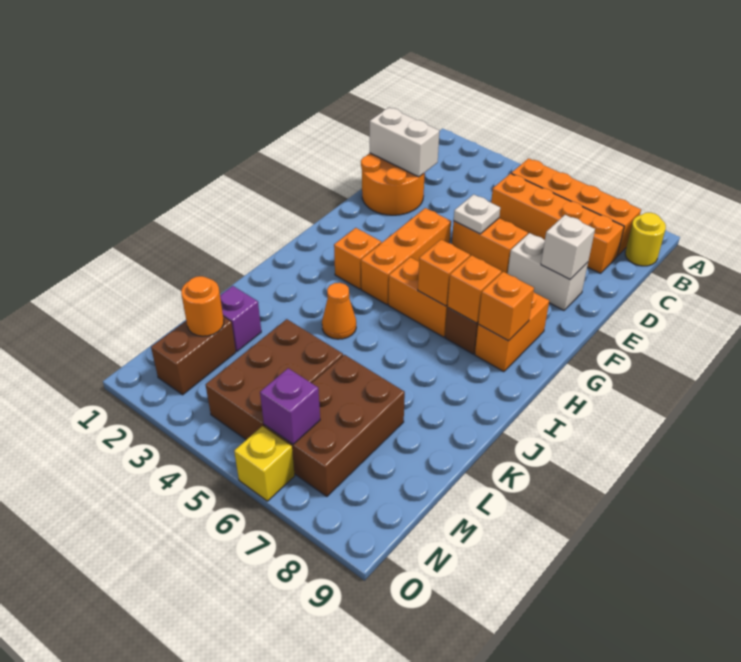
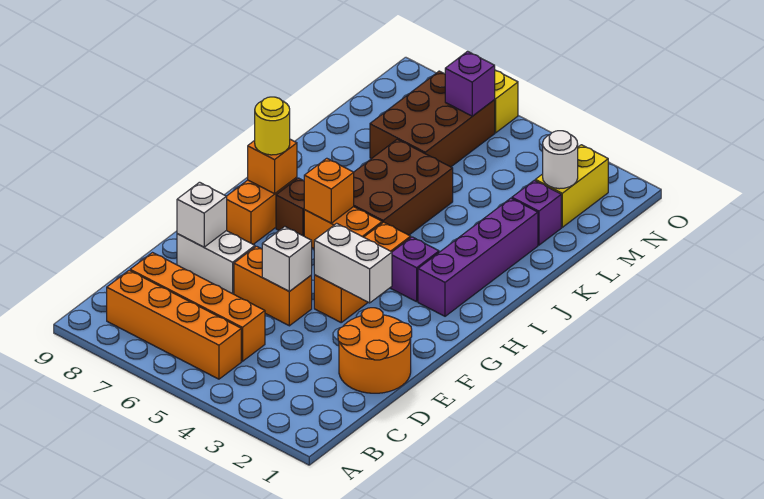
yellow 1x1 round brick [625,213,666,266] -> yellow 1x1 round brick moved to [255,97,290,155]
white 1x2 brick [370,107,439,177] -> white 1x2 brick moved to [314,223,392,303]
white 1x1 plate [454,194,500,234] -> white 1x1 brick [262,227,312,291]
none -> purple 1x4 brick [418,198,538,316]
orange 1x1 brick [334,228,381,289] -> purple 1x1 brick [390,237,439,302]
orange 1x1 brick [448,255,502,323] -> none
orange 1x1 cone [322,283,356,339] -> none
brown 2x3 brick [206,319,343,440] -> brown 2x3 brick moved to [354,139,453,235]
brown 1x2 brick [151,317,236,395] -> yellow 1x2 brick [535,145,608,227]
orange 1x1 round brick [181,276,224,336] -> white 1x1 round brick [543,131,578,189]

